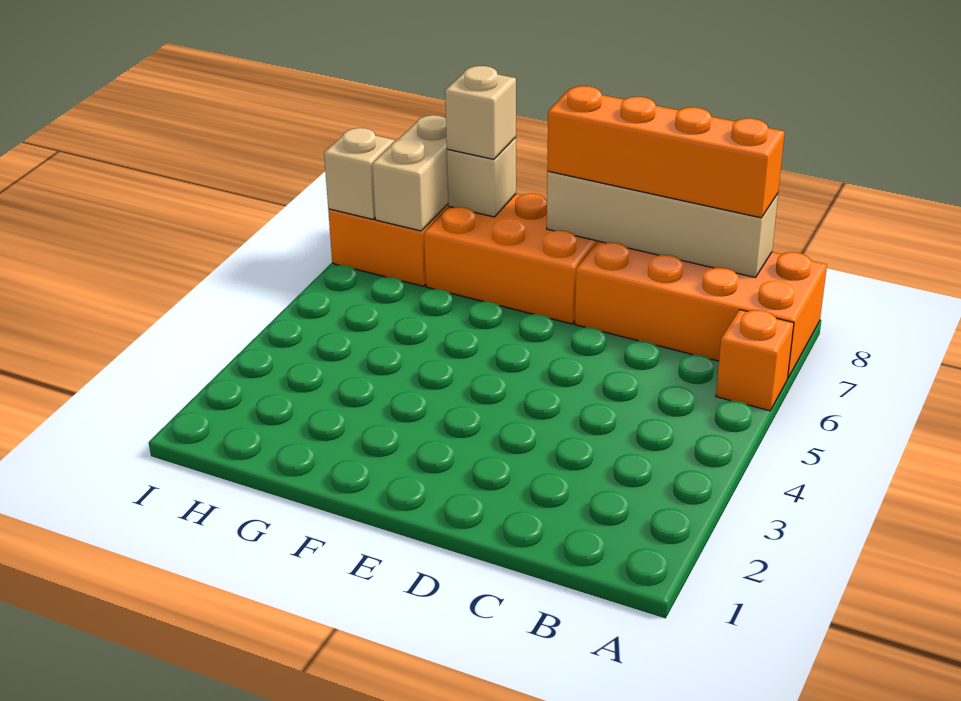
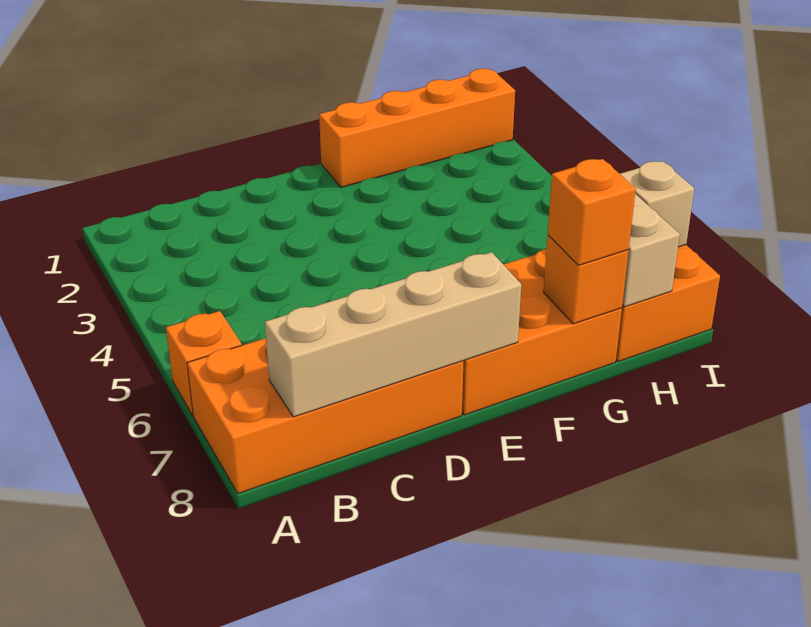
orange 1x4 brick [547,86,785,218] -> orange 1x4 brick moved to [319,69,515,187]
tan 1x1 brick [447,137,516,217] -> orange 1x1 brick [543,235,629,324]
tan 1x1 brick [445,66,516,159] -> orange 1x1 brick [548,159,636,265]

